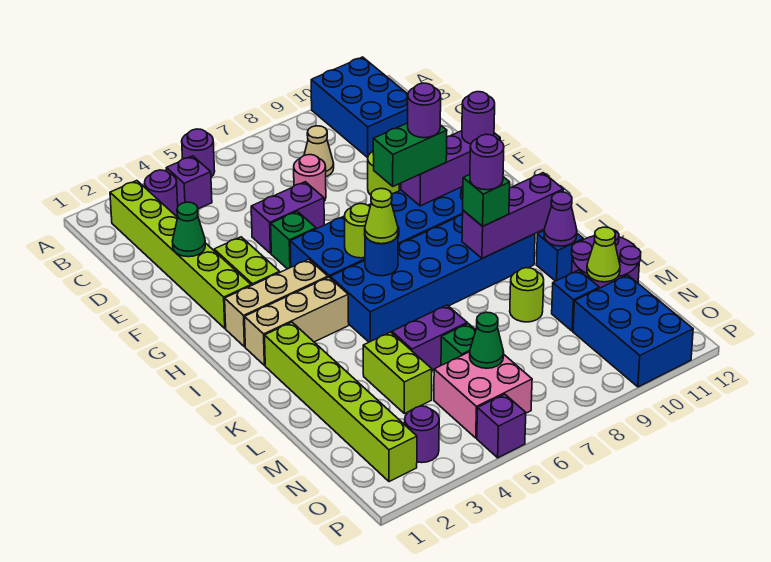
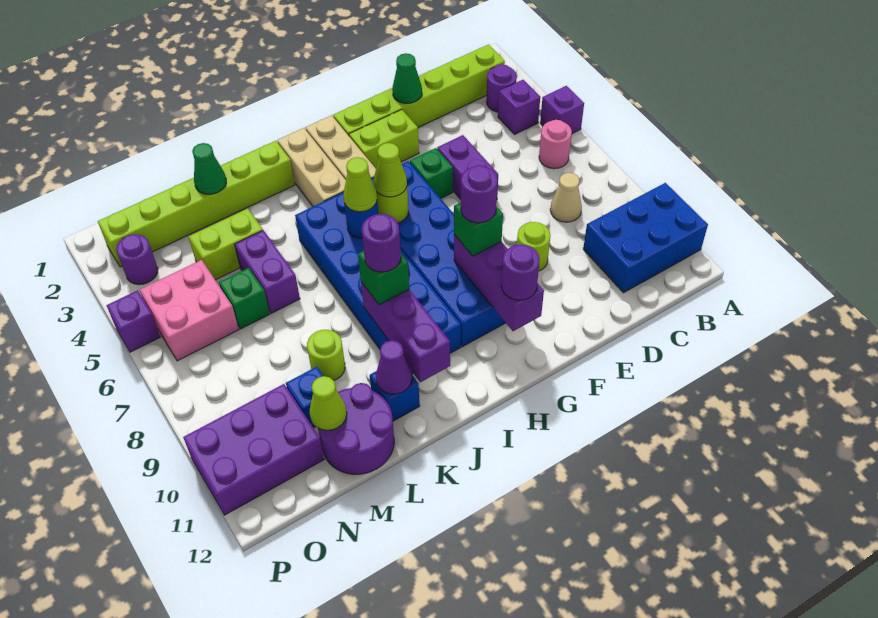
purple 1x1 round brick [182,129,215,177] -> purple 1x1 brick [540,86,584,134]
pink 1x1 round brick [294,155,326,201] -> pink 1x1 round brick moved to [539,120,572,169]
green 1x2 brick [373,123,447,186] -> green 1x1 brick [454,202,503,256]
none -> lime 1x1 cone [374,143,407,197]
green 1x1 cone [470,312,504,368] -> green 1x1 cone moved to [192,143,226,194]
blue 2x3 brick [573,275,693,387] -> purple 2x3 brick [183,384,324,515]

